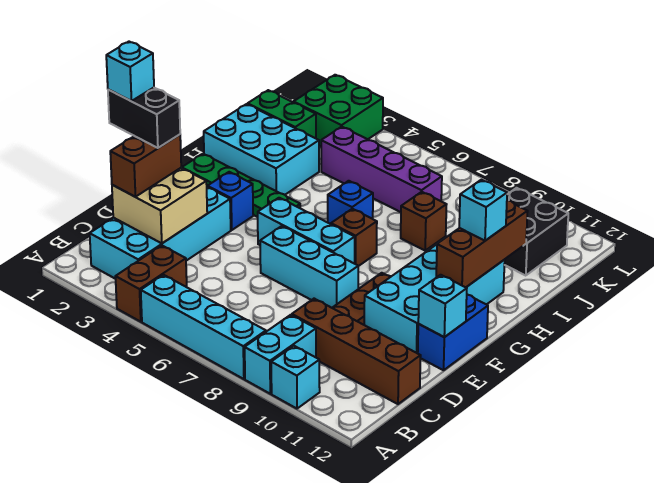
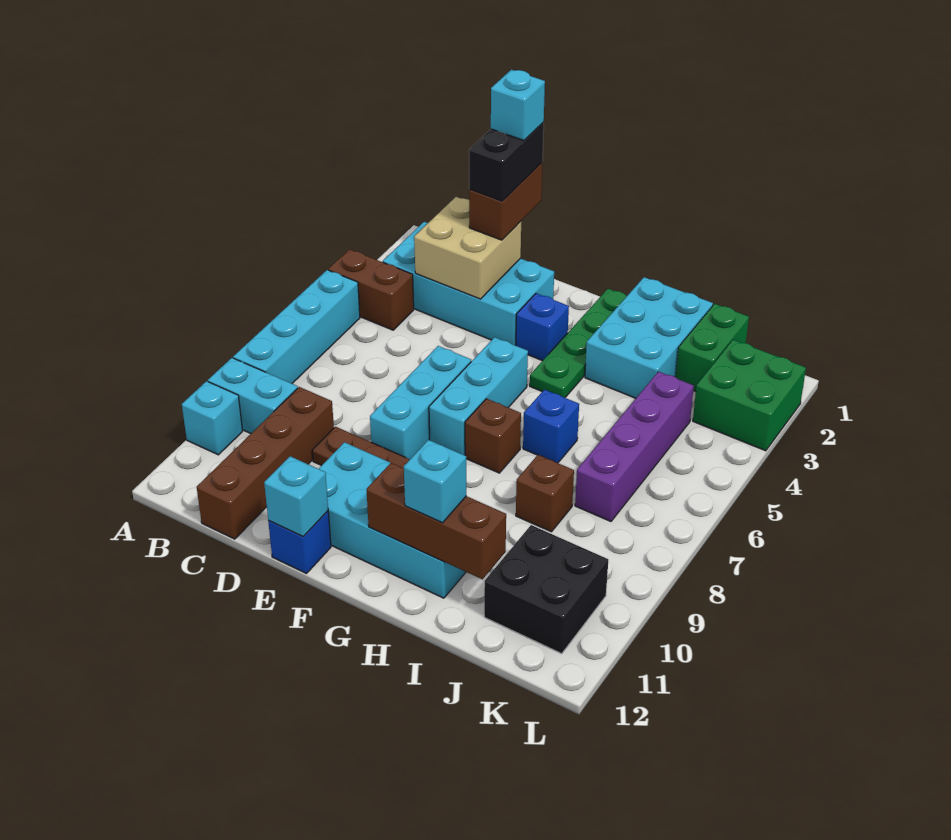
brown 1x2 brick [110,135,181,197] -> brown 1x2 brick turned to [469,163,543,240]
blue 1x2 brick [418,295,488,370] -> blue 1x1 brick [268,511,331,574]

